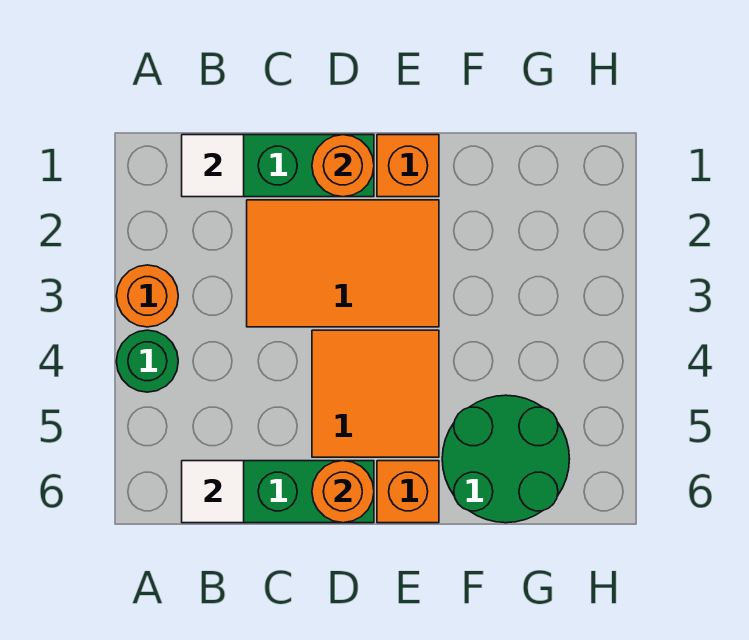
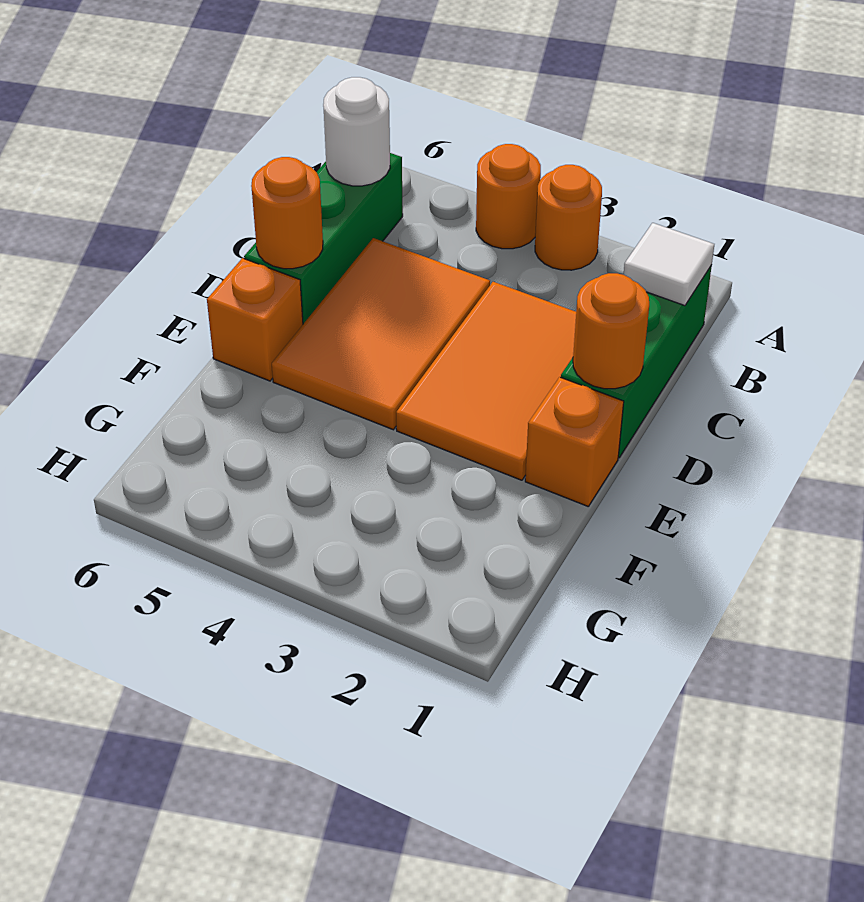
green 1x1 round brick [116,330,178,392] -> orange 1x1 round brick [476,144,541,249]
white 1x1 tile [182,461,244,523] -> white 1x1 round brick [323,77,390,186]
orange 2x2 tile [312,330,439,457] -> orange 2x3 tile [272,238,490,430]
green 2x2 round brick [442,395,569,523] -> none

